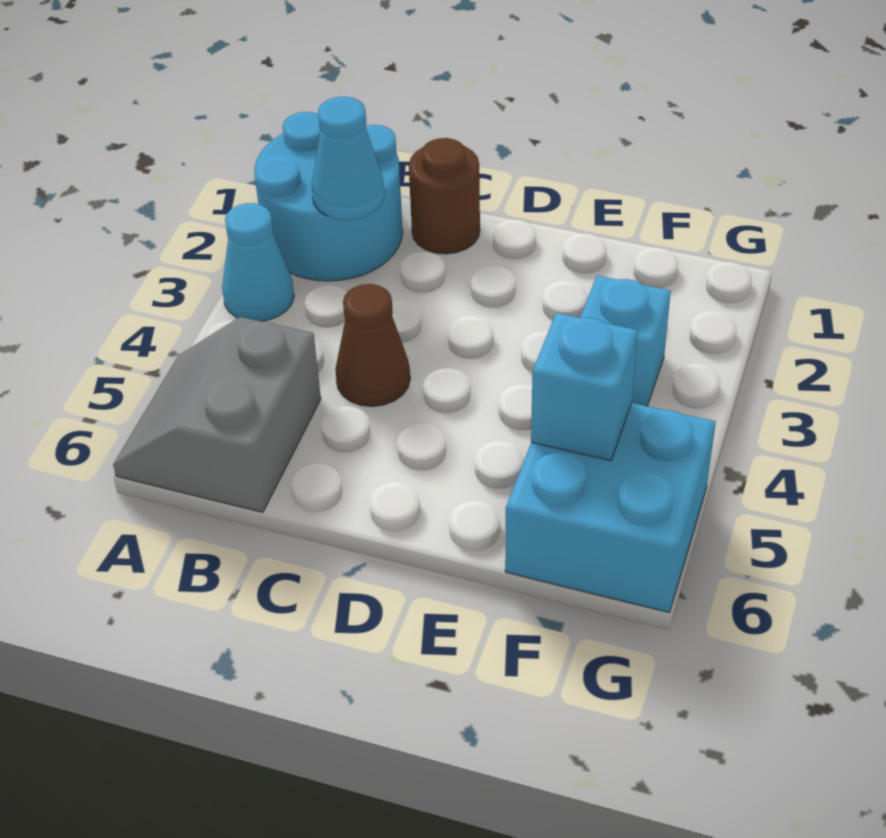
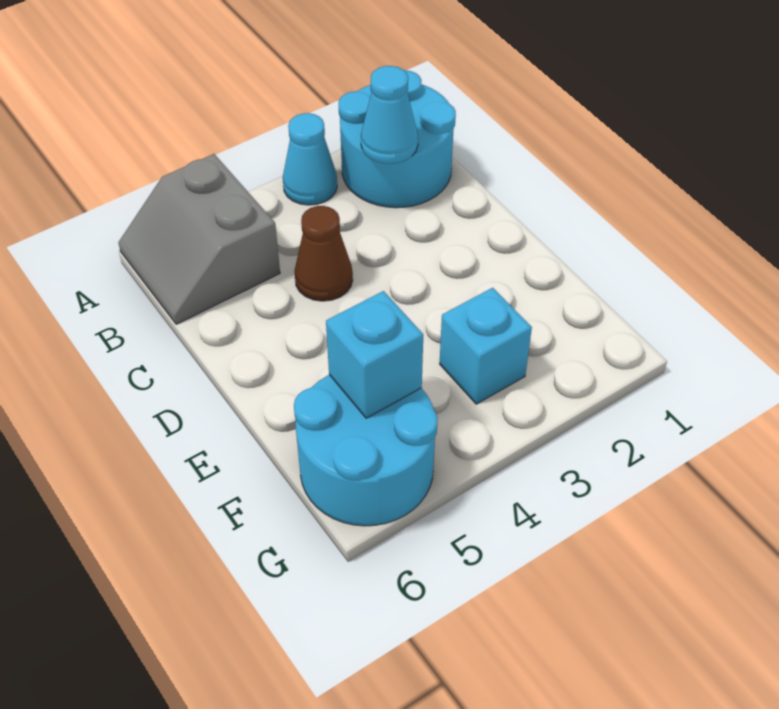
grey 2x2 slope [113,317,321,512] -> grey 2x2 slope turned to [118,154,280,324]
brown 1x1 round brick [409,138,480,254] -> none
cyan 2x2 brick [505,403,716,612] -> cyan 2x2 round brick [294,375,438,526]

